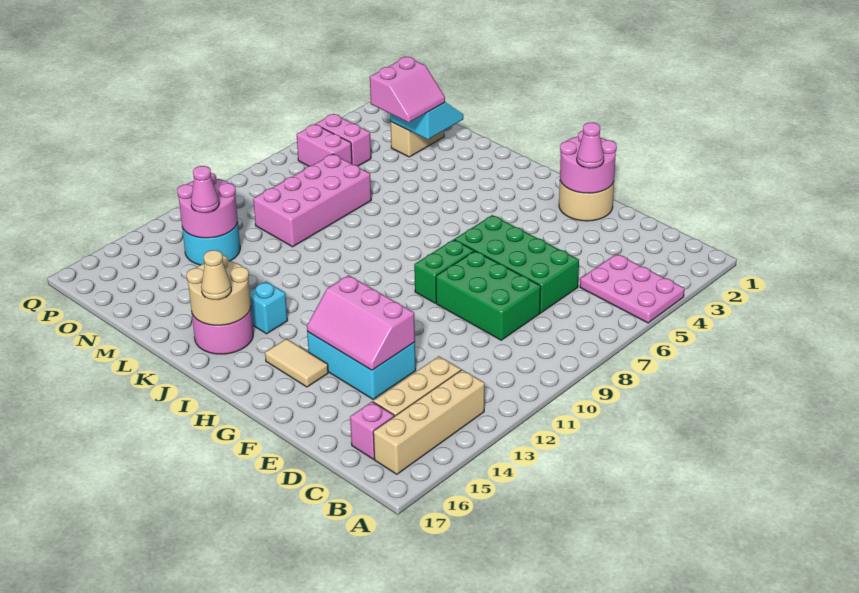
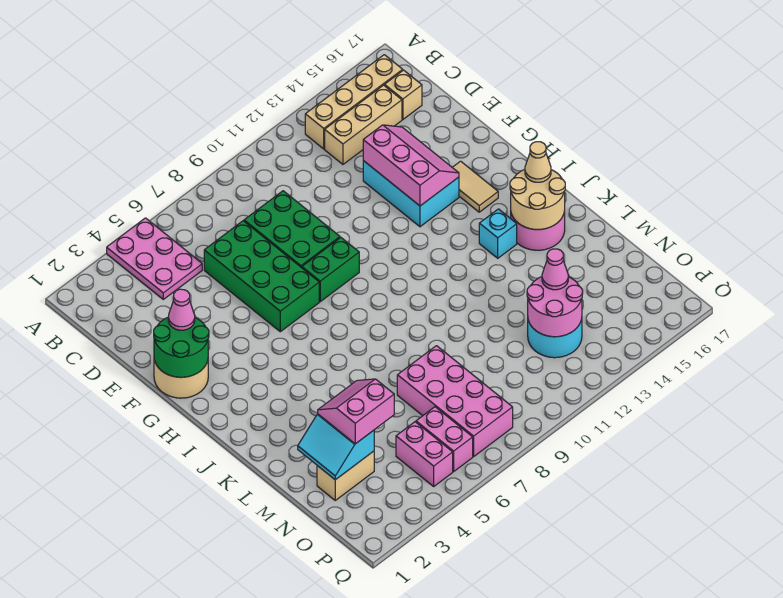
pink 1x1 brick [350,402,394,459] -> tan 1x1 brick [385,70,422,119]
pink 2x2 round brick [560,131,617,193] -> green 2x2 round brick [154,317,209,377]
pink 2x4 brick [253,154,371,247] -> pink 2x4 brick turned to [397,346,513,457]

